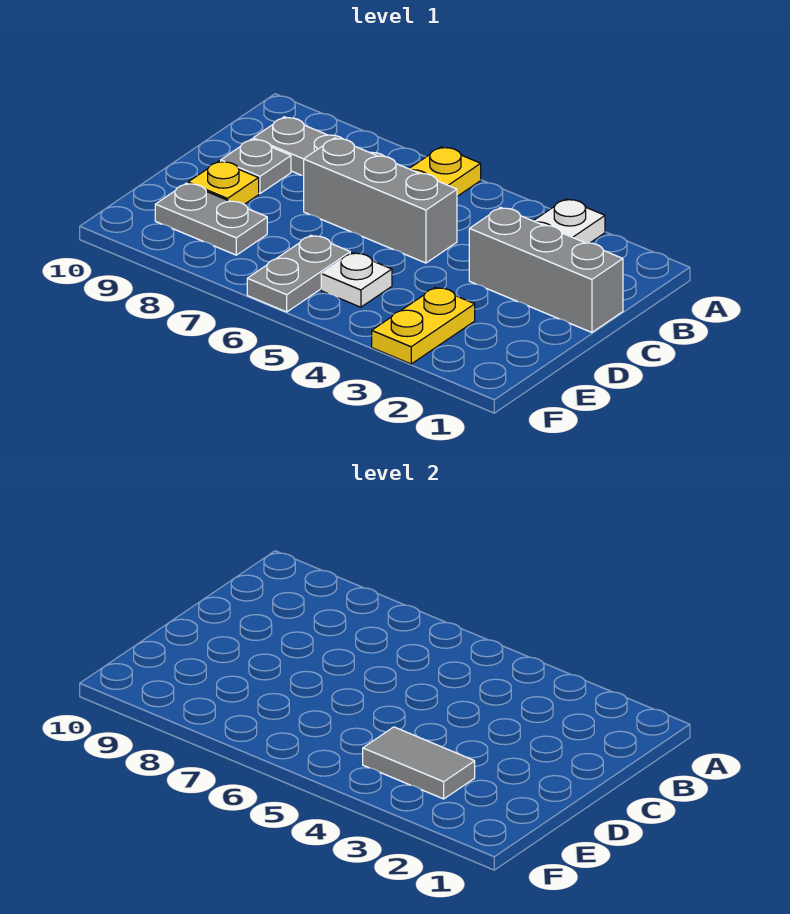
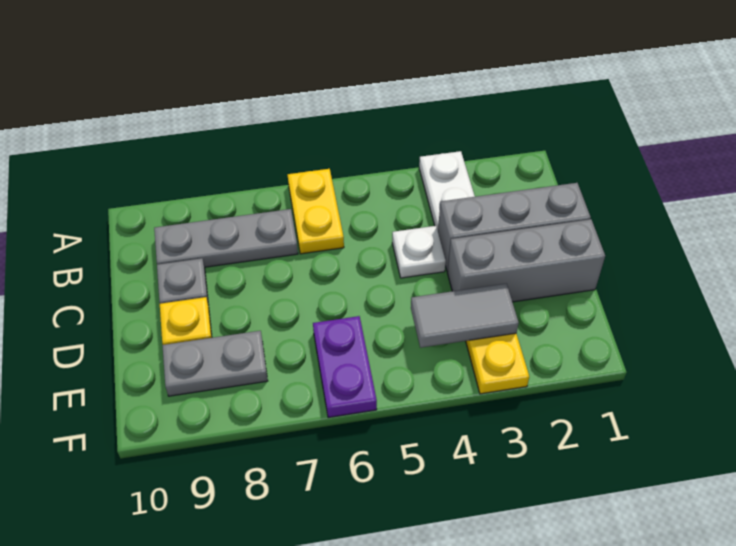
grey 1x3 brick [304,138,457,263] -> grey 1x3 brick moved to [447,219,605,302]
white 1x1 plate [321,253,392,307] -> white 1x1 plate moved to [392,226,446,278]
grey 1x2 plate [247,235,350,312] -> purple 1x2 plate [313,316,377,418]

